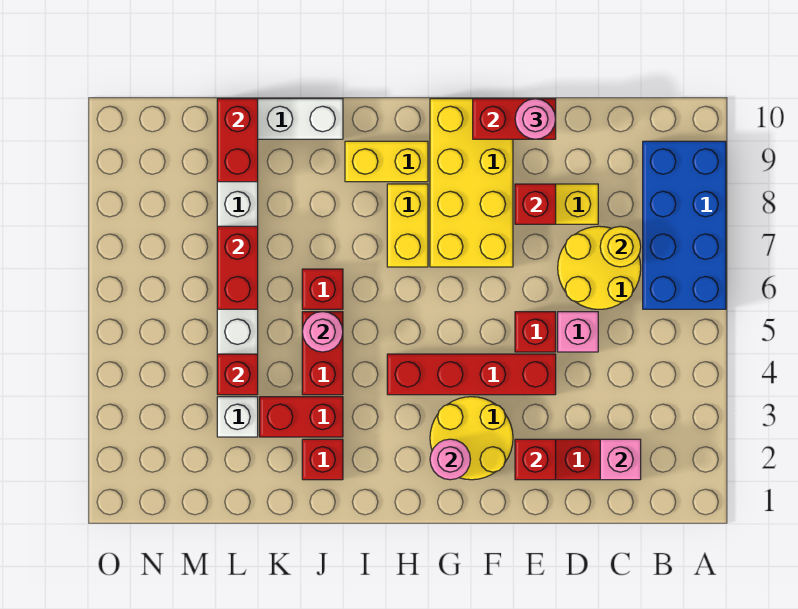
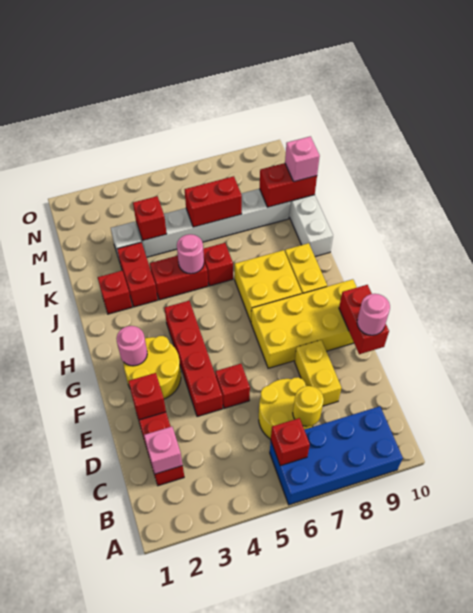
pink 1x1 brick [558,312,598,352] -> pink 1x1 brick moved to [285,136,320,182]
red 1x1 brick [515,184,556,224] -> red 1x1 brick moved to [271,418,310,466]
yellow 1x2 brick [387,184,428,267] -> yellow 2x2 brick [235,250,302,322]

